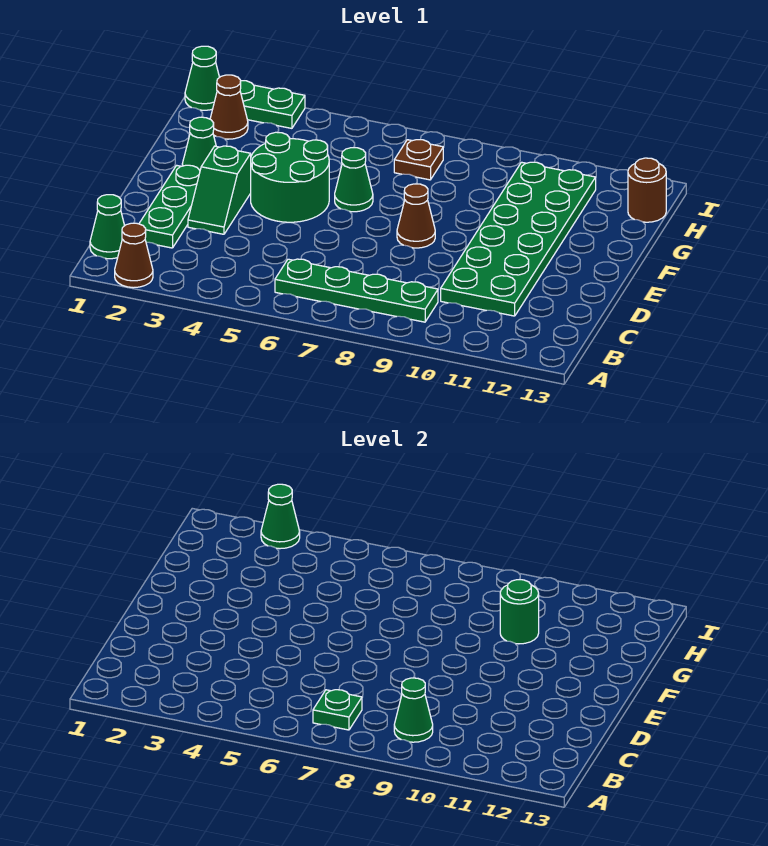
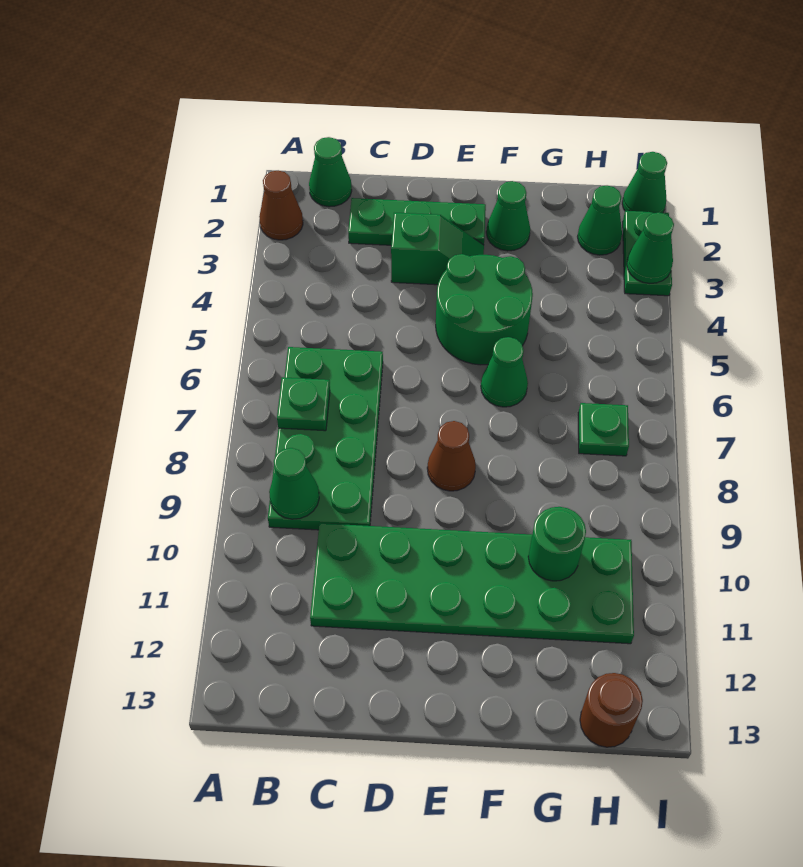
green 1x4 plate [275,259,438,322] -> green 2x4 plate [268,347,383,530]
green 1x2 slope [188,146,251,234] -> green 1x2 slope turned to [391,213,484,285]
brown 1x1 cone [210,75,248,139] -> green 1x1 cone [578,185,622,255]
brown 1x1 plate [394,140,443,180] -> green 1x1 plate [578,403,629,456]

